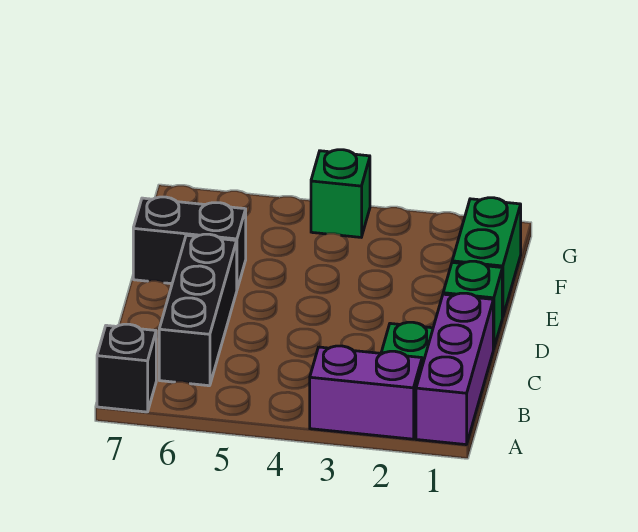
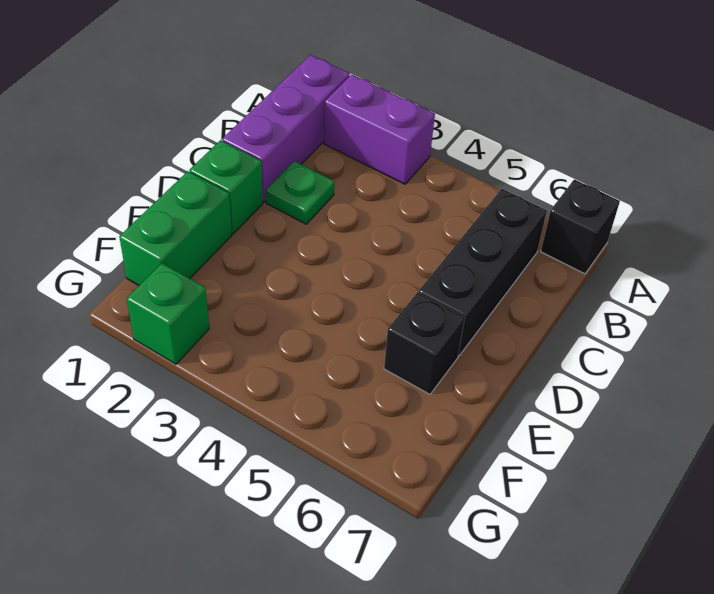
black 1x2 brick [133,197,246,289] -> black 1x1 brick [384,292,465,394]
green 1x1 brick [311,150,370,237] -> green 1x1 brick moved to [127,263,209,364]

